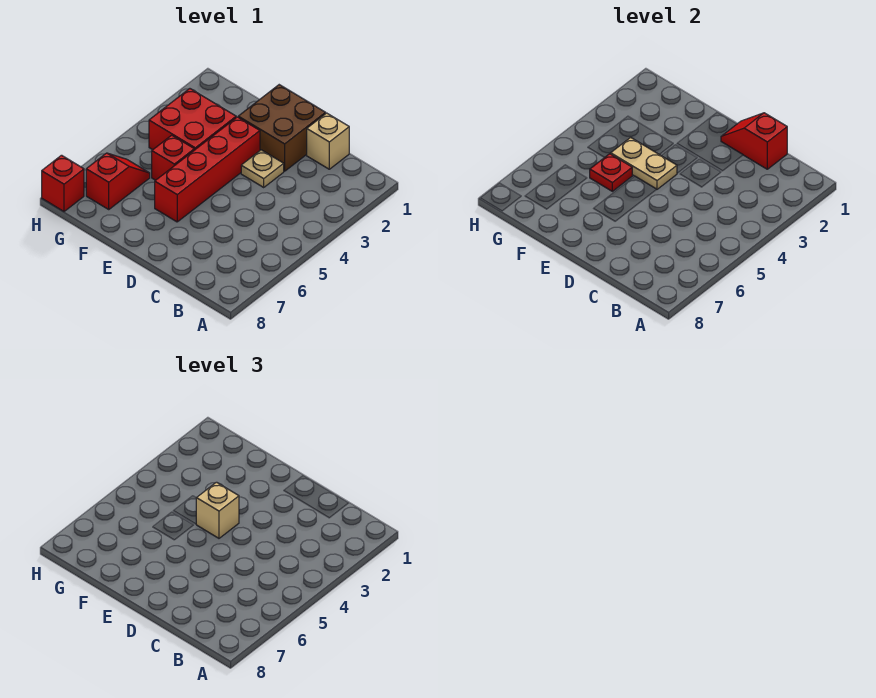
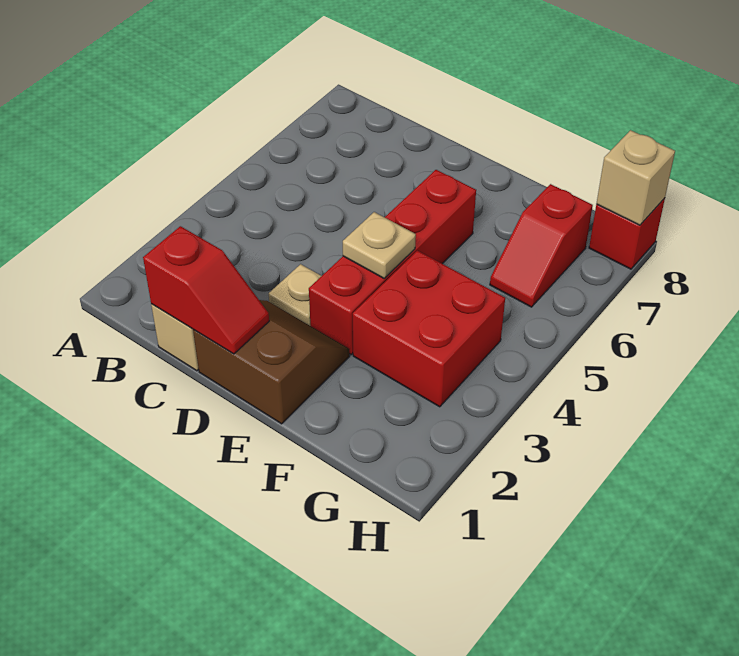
brown 2x2 brick [238,85,326,171] -> brown 2x2 slope [193,300,350,424]
tan 1x2 plate [611,137,677,189] -> tan 1x1 plate [343,212,416,279]
tan 1x1 brick [196,482,239,538] -> tan 1x1 brick moved to [596,130,675,225]
red 1x1 brick [152,135,194,180] -> none
red 1x1 plate [590,154,632,191] -> none

